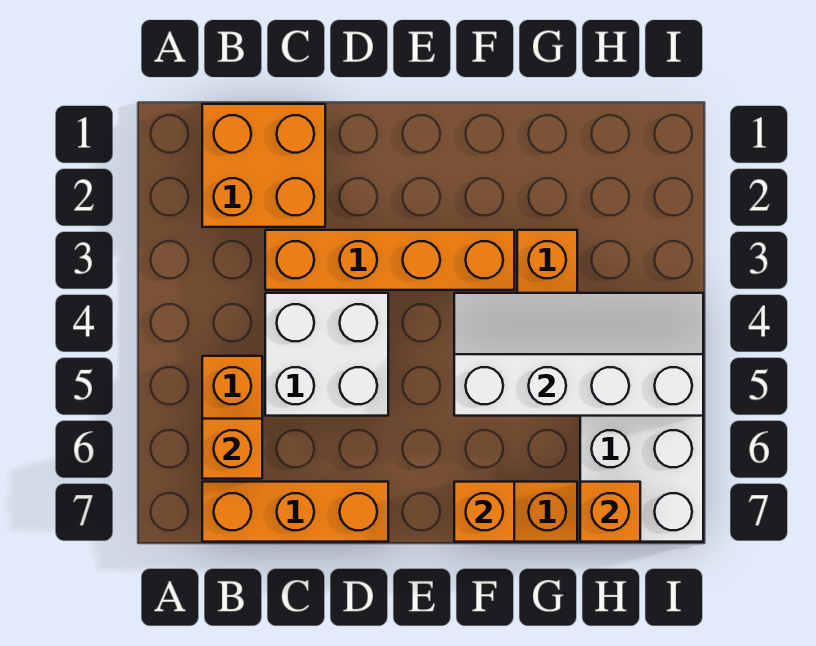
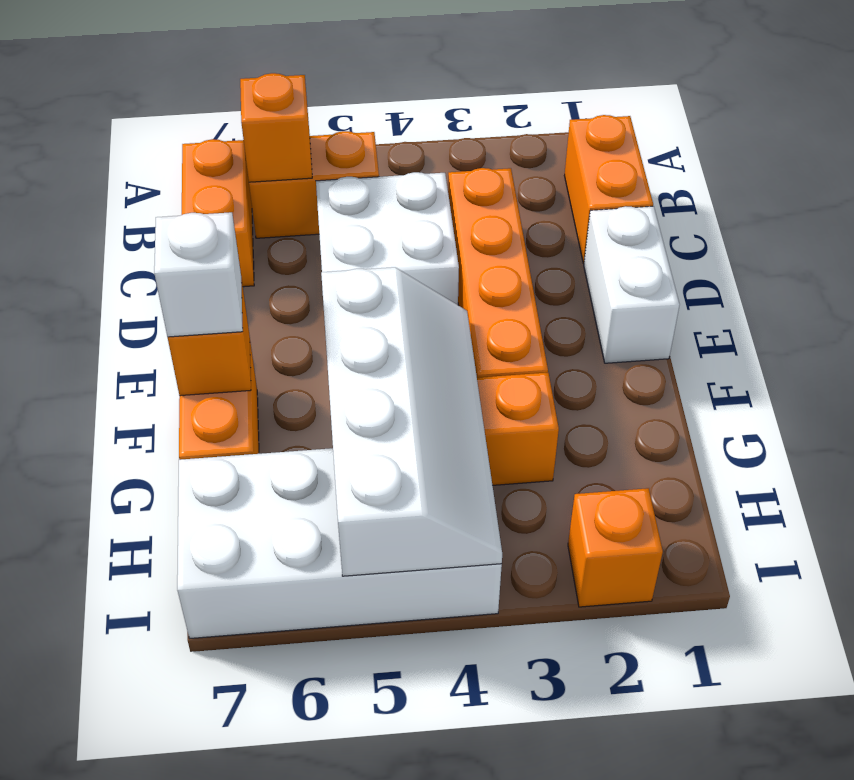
orange 2x2 brick [202,104,325,227] -> orange 1x2 brick [564,115,653,264]
orange 1x3 brick [202,482,388,542] -> orange 1x2 brick [182,139,254,287]
none -> white 1x2 brick [584,206,680,363]
none -> white 1x1 brick [154,212,243,337]
orange 1x1 brick [580,482,640,542] -> orange 1x1 brick moved to [568,488,663,607]

